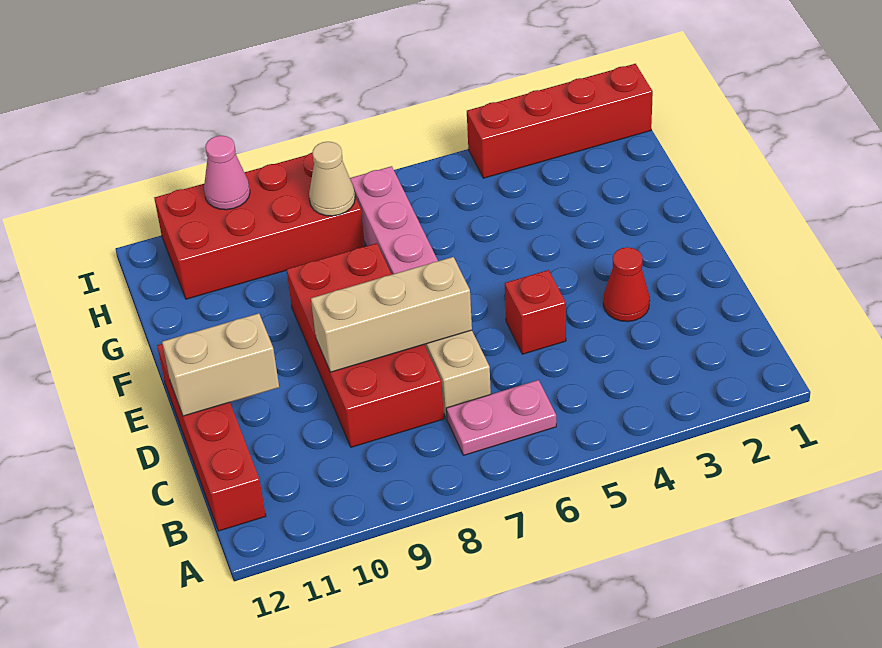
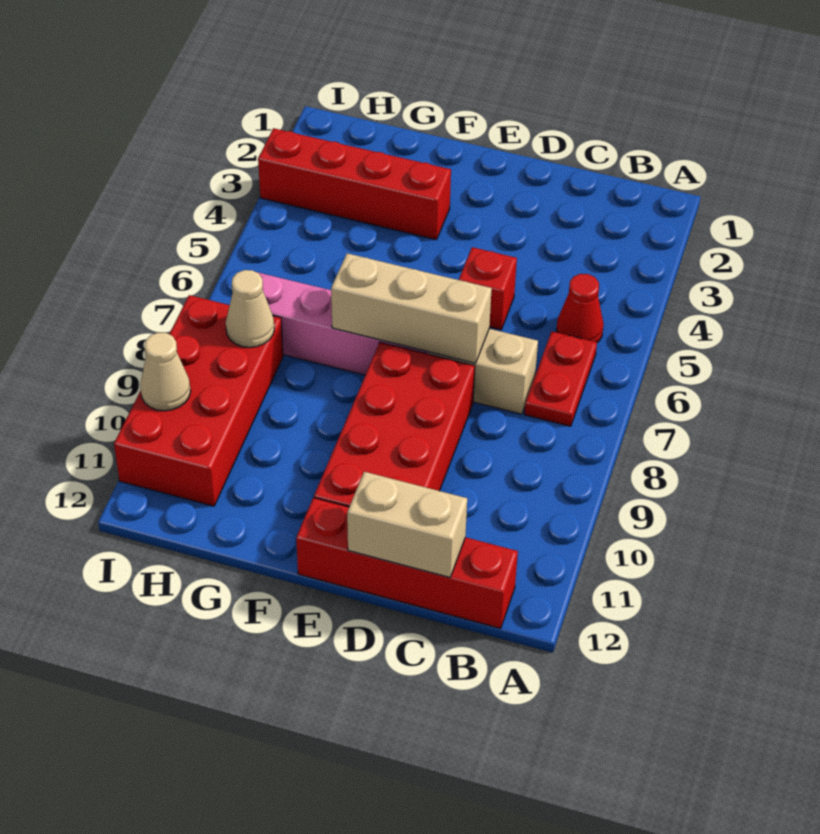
pink 1x2 plate [446,380,556,455] -> red 1x2 plate [524,331,597,426]
red 2x4 brick [287,243,444,447] -> red 2x4 brick turned to [314,342,475,507]
red 1x1 cone [603,247,650,322] -> red 1x1 cone moved to [556,274,604,342]
tan 1x3 brick [311,257,472,372] -> tan 1x3 brick turned to [331,253,492,363]
tan 1x2 brick [162,313,279,416] -> tan 1x2 brick turned to [347,472,467,578]
red 1x4 brick [467,64,653,178] -> red 1x4 brick turned to [258,128,451,240]
pink 1x1 cone [204,136,250,210] -> tan 1x1 cone [140,332,191,411]

